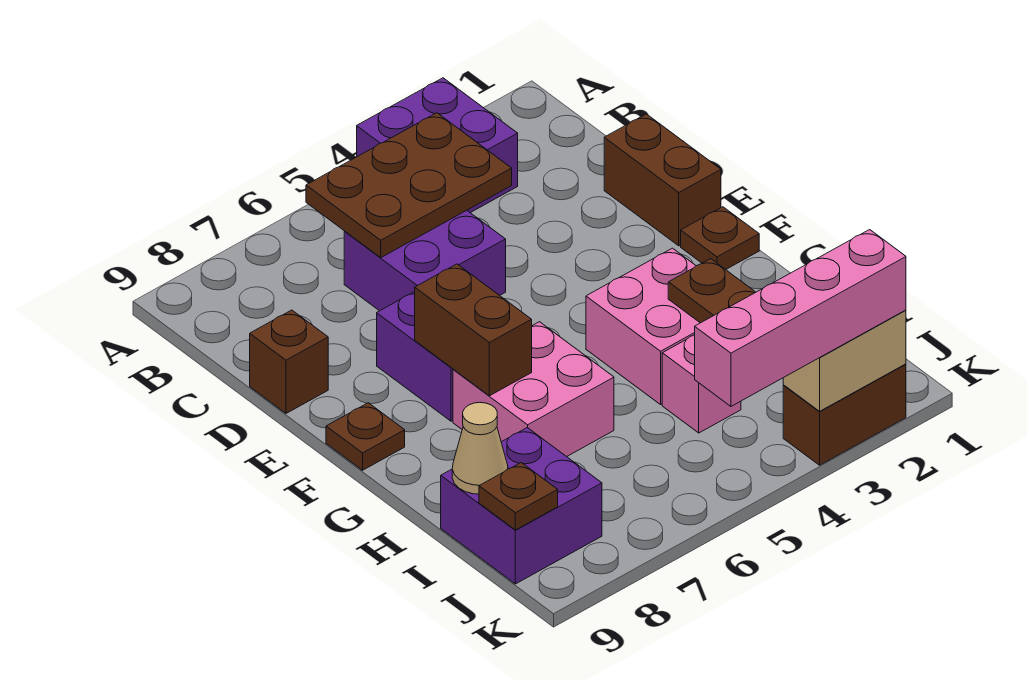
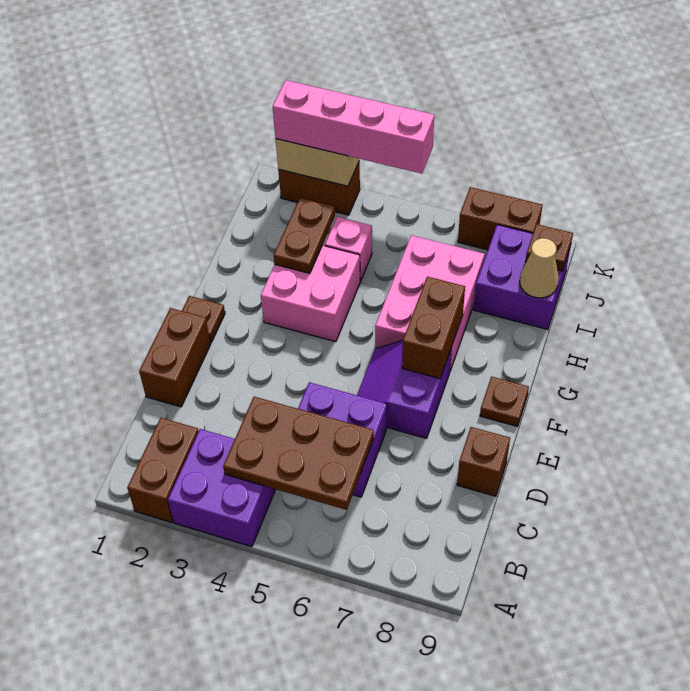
none -> brown 1x2 brick [127,418,199,523]
pink 2x2 brick [453,322,614,457] -> pink 2x3 brick [375,235,485,371]
none -> brown 1x2 brick [458,187,542,250]

